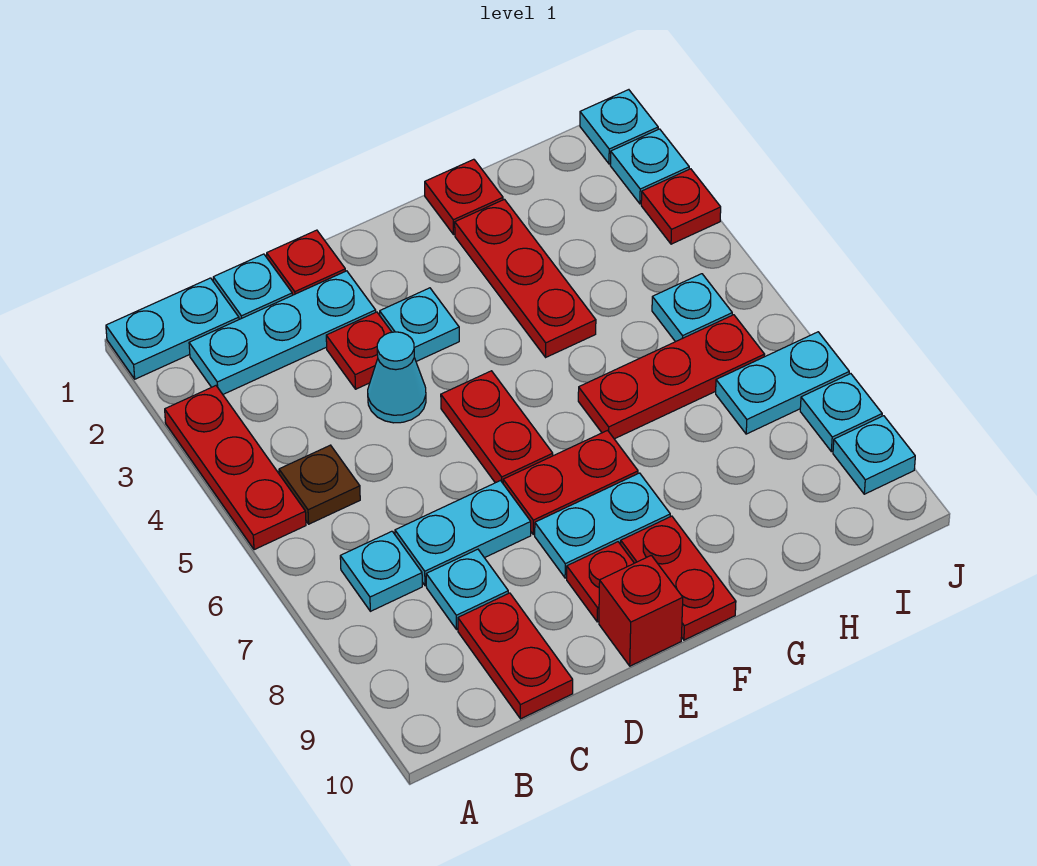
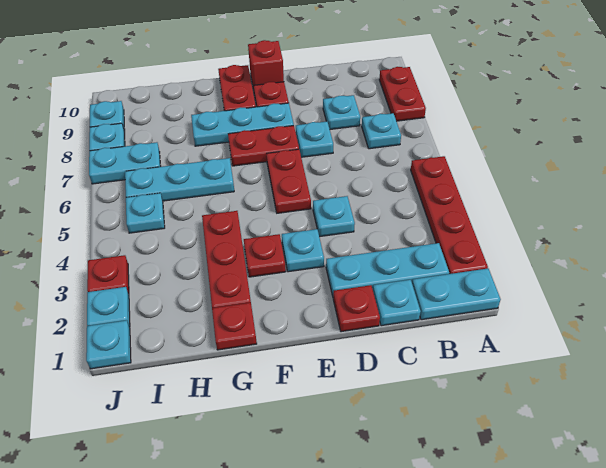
red 1x3 plate [165,386,306,550] -> red 1x4 plate [411,156,488,274]
brown 1x1 plate [279,445,360,524] -> none
cyan 1x2 plate [395,481,531,586] -> cyan 1x1 plate [296,121,333,157]
red 1x2 plate [458,593,573,719] -> red 1x2 plate moved to [379,67,426,121]
red 1x1 plate [326,312,391,389] -> red 1x1 plate moved to [244,234,286,277]
cyan 1x1 cone [368,332,426,423] -> cyan 1x1 plate [313,196,355,237]
cyan 1x2 plate [535,473,670,578] -> cyan 1x3 plate [191,103,294,146]
red 1x3 plate [578,315,765,439] -> cyan 1x3 plate [125,158,234,201]

